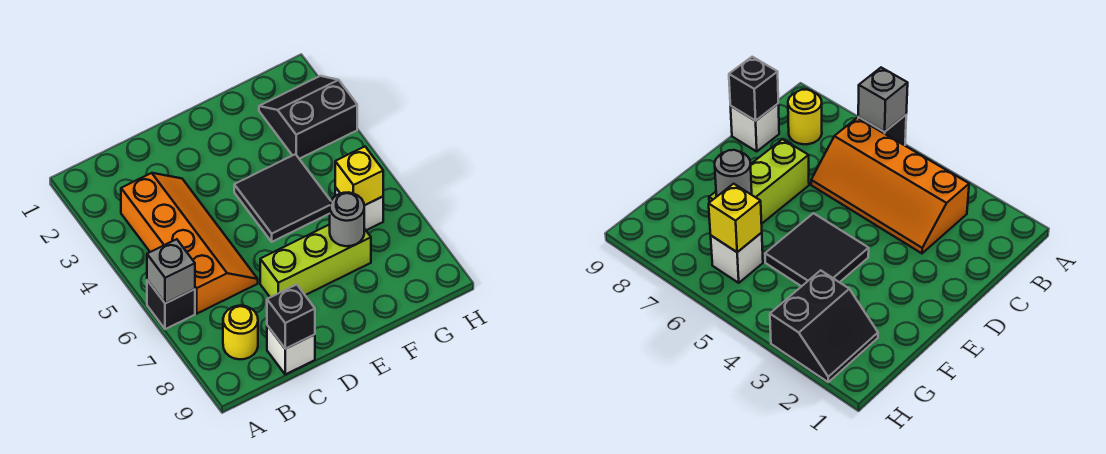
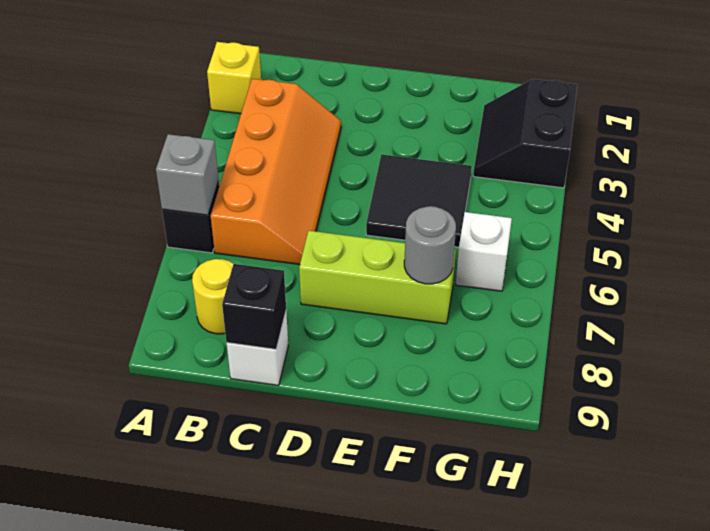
black 2x2 slope [259,76,357,159] -> black 2x2 slope turned to [473,79,577,188]
yellow 1x1 brick [335,147,383,205] -> yellow 1x1 brick moved to [207,42,261,114]

